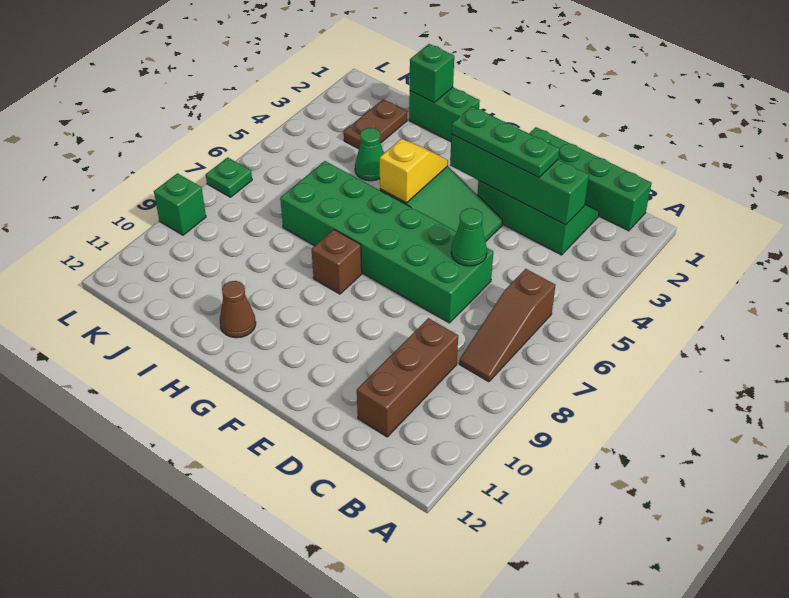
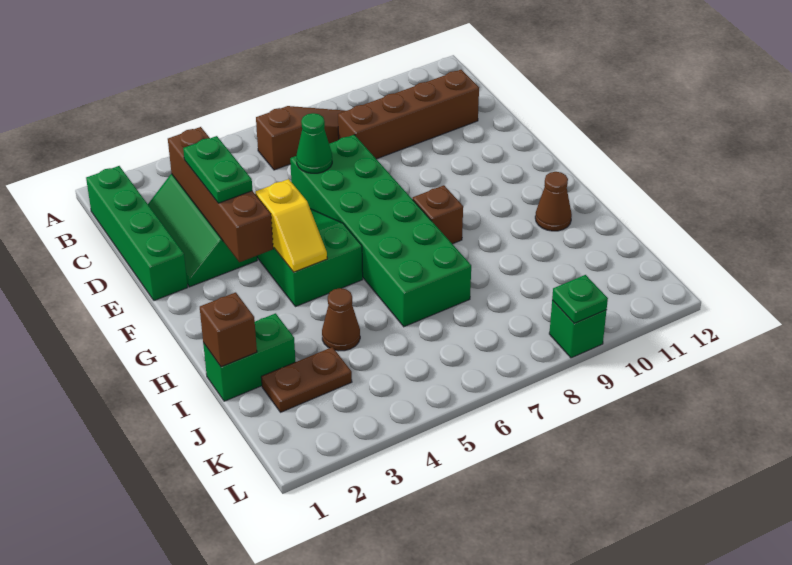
green 1x4 brick [450,134,589,225] -> brown 1x4 brick [168,127,273,262]
brown 1x3 brick [357,318,458,437] -> brown 1x4 brick [338,70,479,159]
green 1x3 plate [452,106,559,177] -> green 1x2 plate [183,136,252,203]
yellow 1x2 slope [380,139,448,203] -> yellow 1x2 slope turned to [255,179,327,272]
green 1x2 brick [409,87,480,141] -> green 1x2 brick turned to [203,313,295,401]
green 1x1 brick [410,44,454,102] -> brown 1x1 brick [200,292,257,367]
green 1x1 cone [355,128,384,181] -> brown 1x1 cone [322,288,360,351]
green 1x1 plate [206,157,252,197] -> green 1x1 plate moved to [552,275,608,323]

